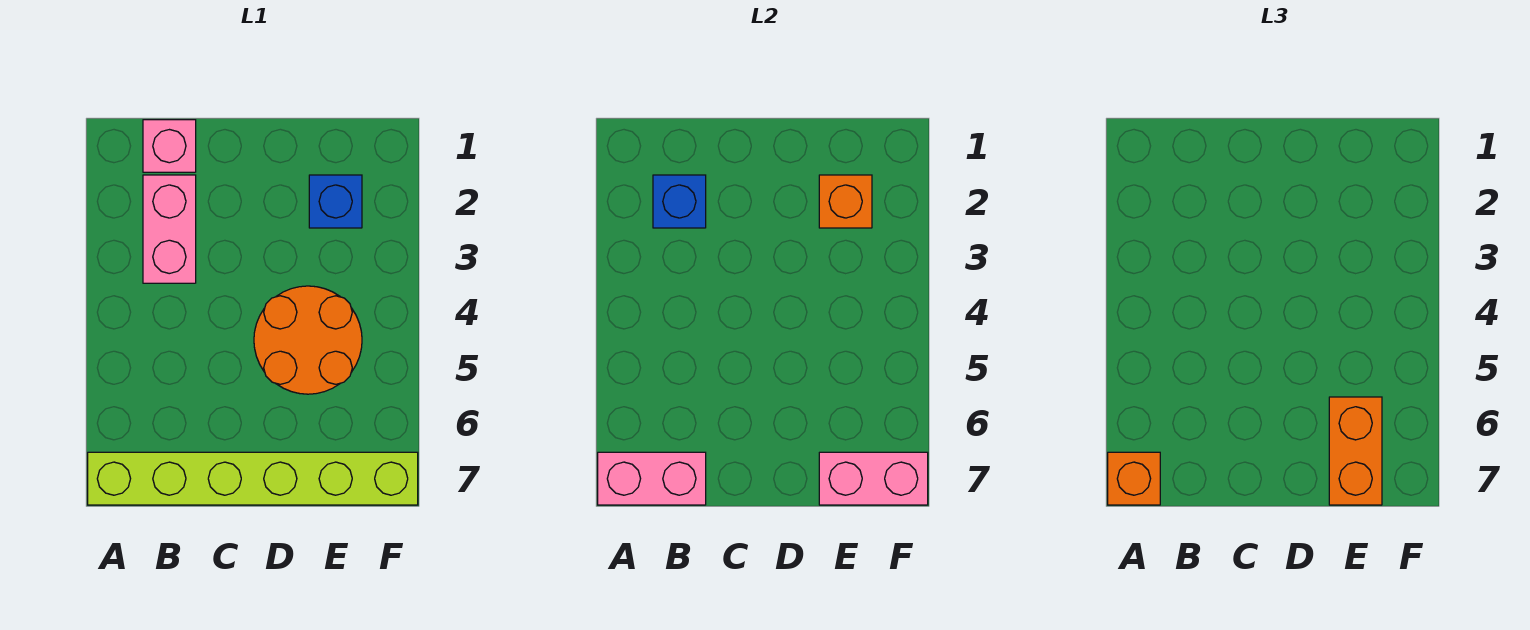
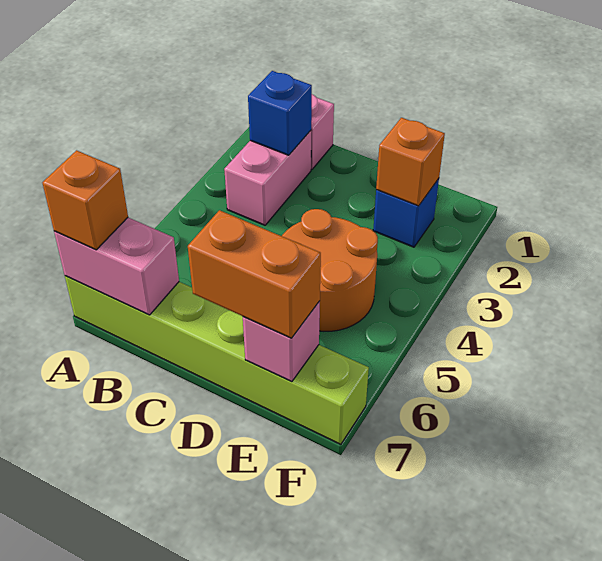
orange 1x2 brick [1329,397,1382,505] -> orange 1x2 brick turned to [188,210,321,338]
pink 1x2 brick [819,452,928,505] -> pink 1x1 brick [243,301,320,382]

